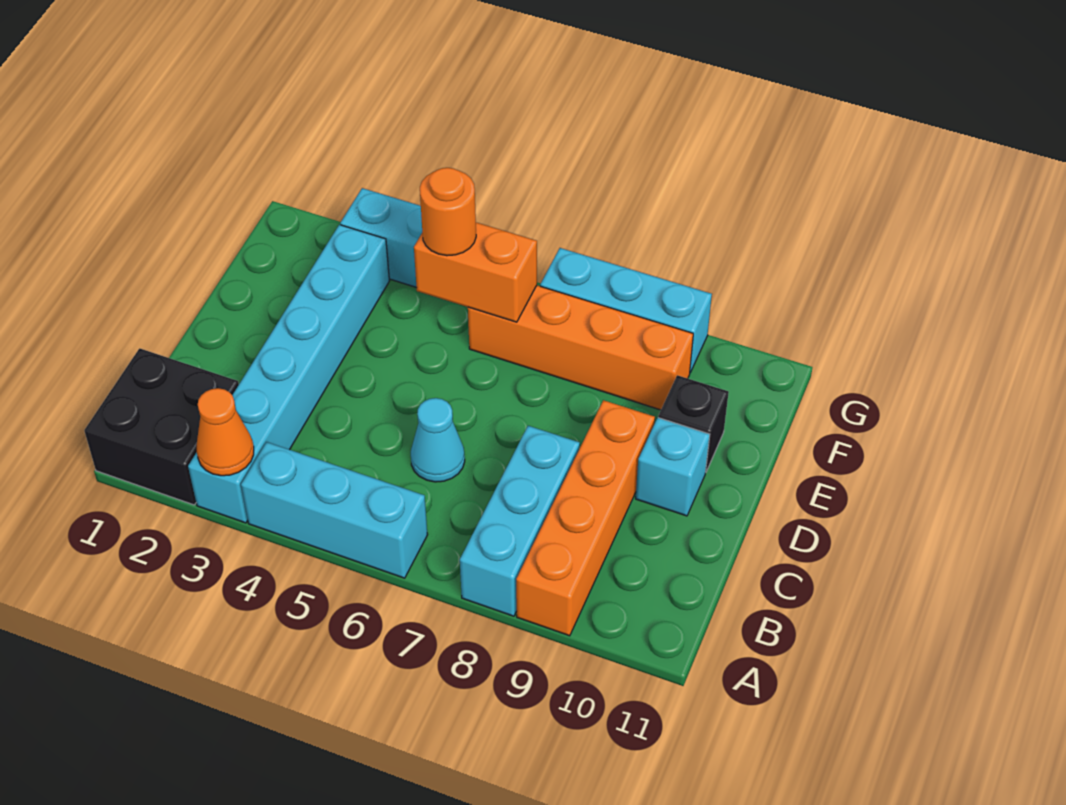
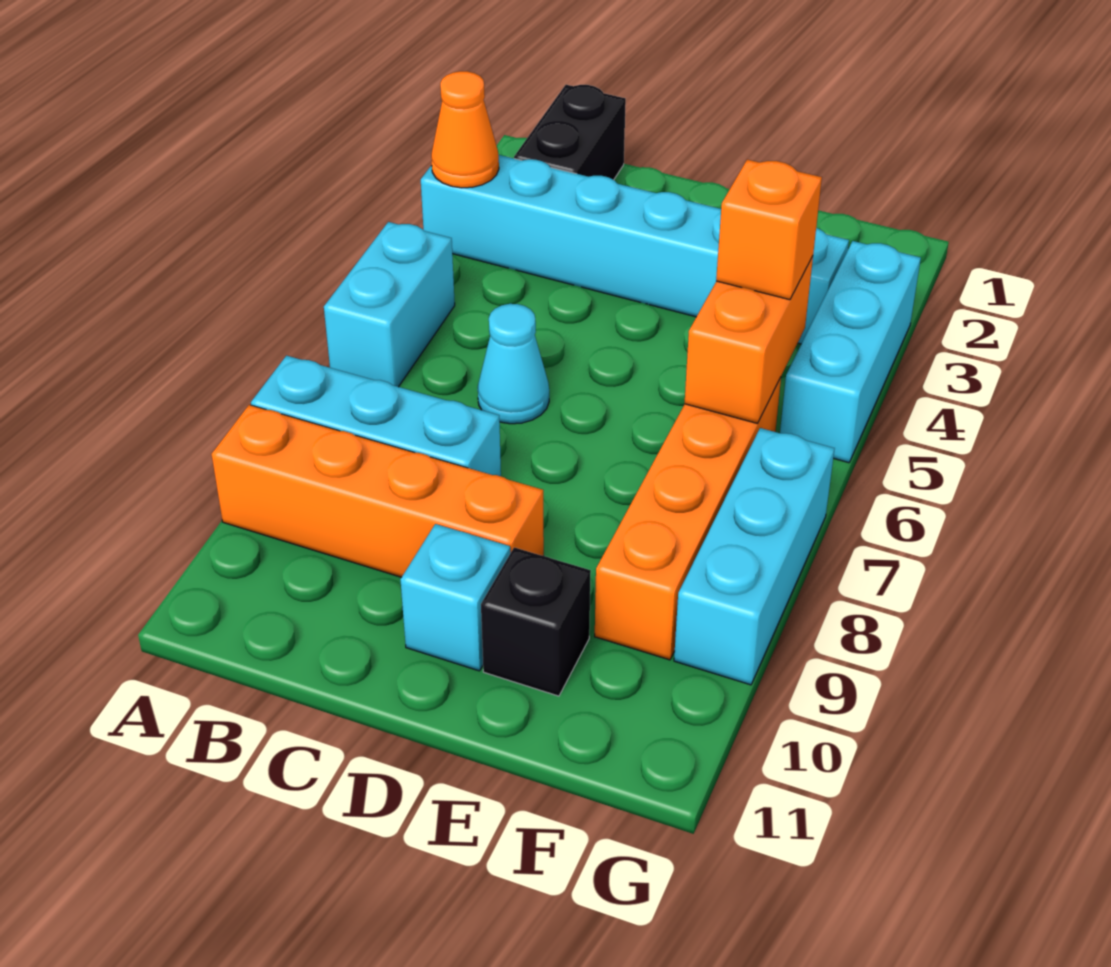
black 2x2 brick [84,348,239,505] -> black 1x2 brick [514,85,626,180]
cyan 1x3 brick [241,442,428,578] -> cyan 1x2 brick [324,222,455,387]
orange 1x1 round brick [420,168,476,256] -> orange 1x1 brick [716,160,822,300]

